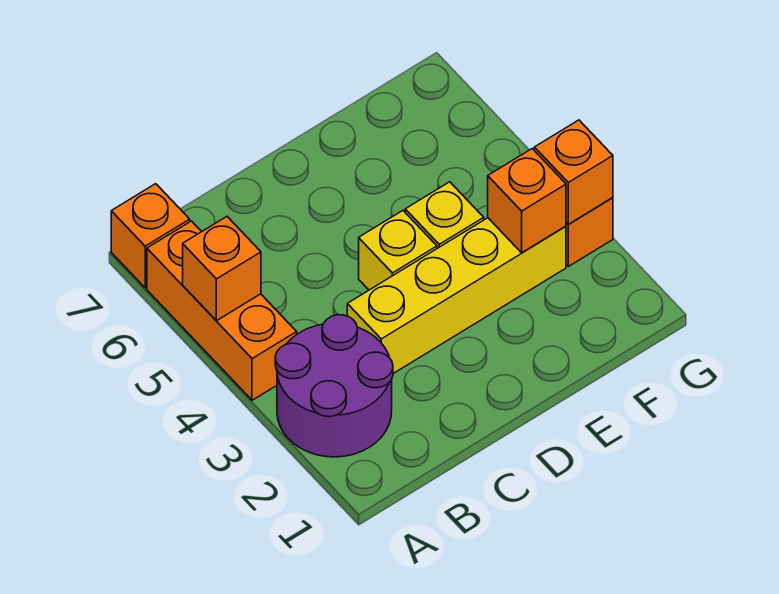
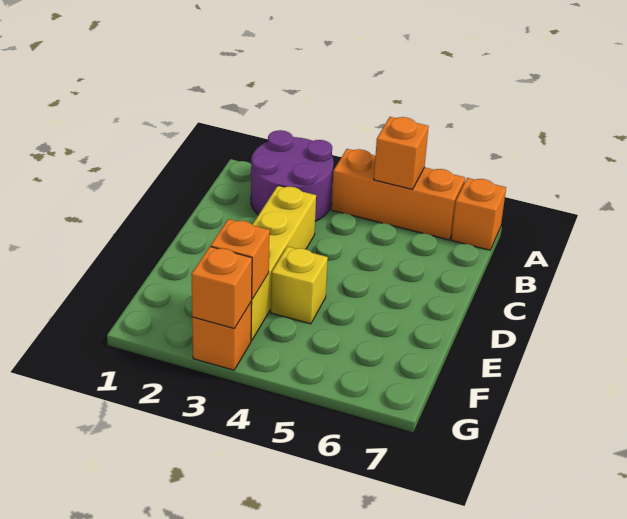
yellow 1x1 brick [359,211,437,290] -> none

